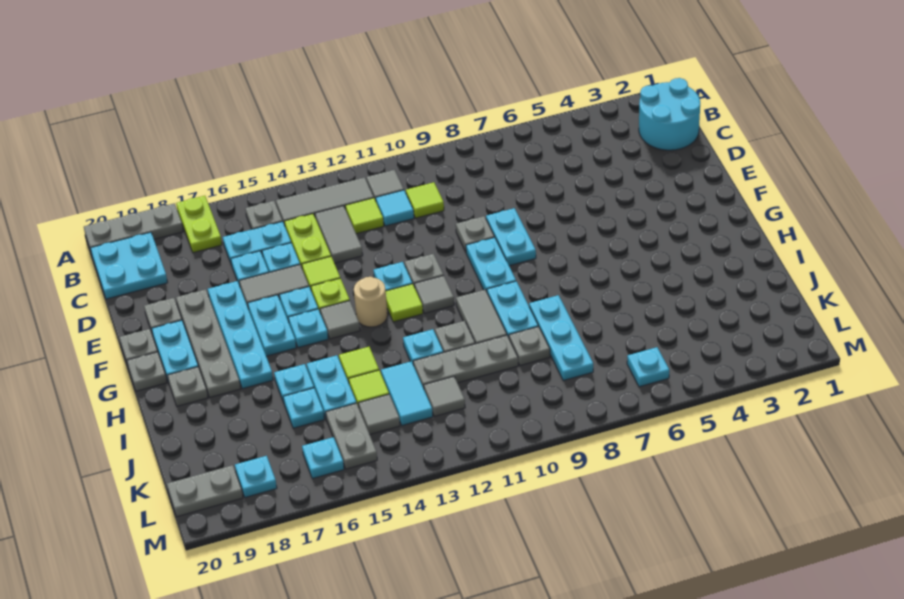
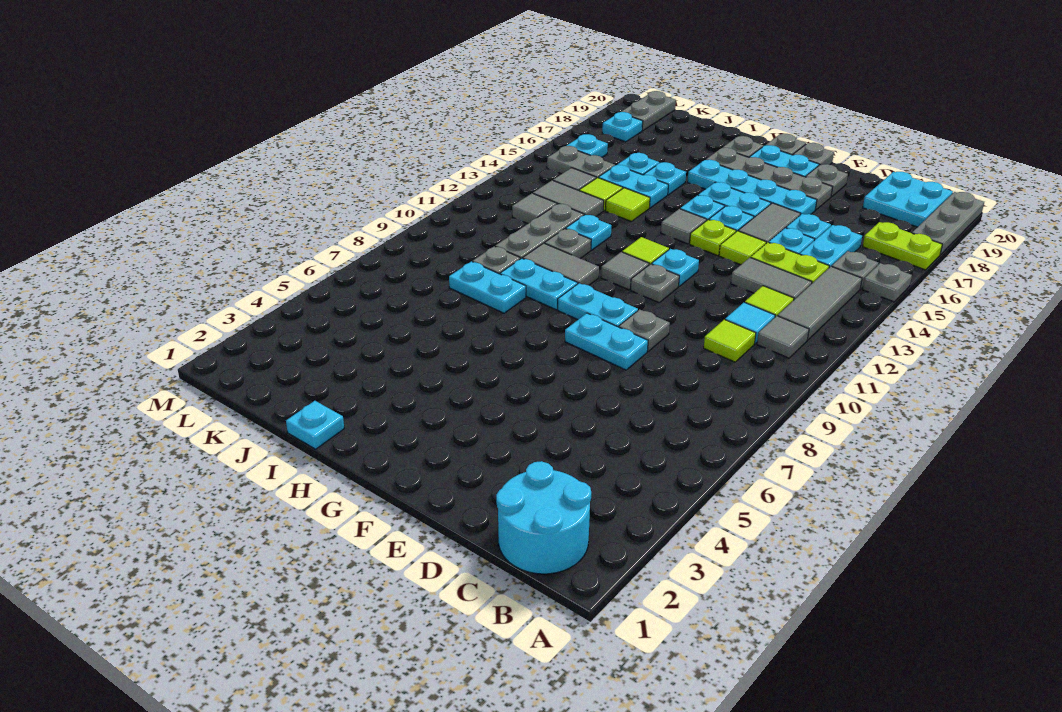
none -> grey 1x1 plate [862,263,912,302]
tan 1x1 round brick [354,277,388,327] -> none
cyan 1x3 plate [529,295,593,381] -> cyan 1x2 plate [449,262,526,313]
cyan 1x2 tile [381,361,433,425] -> grey 1x2 tile [533,180,604,216]
cyan 1x1 plate [627,347,669,387] -> cyan 1x1 plate moved to [286,401,344,449]

